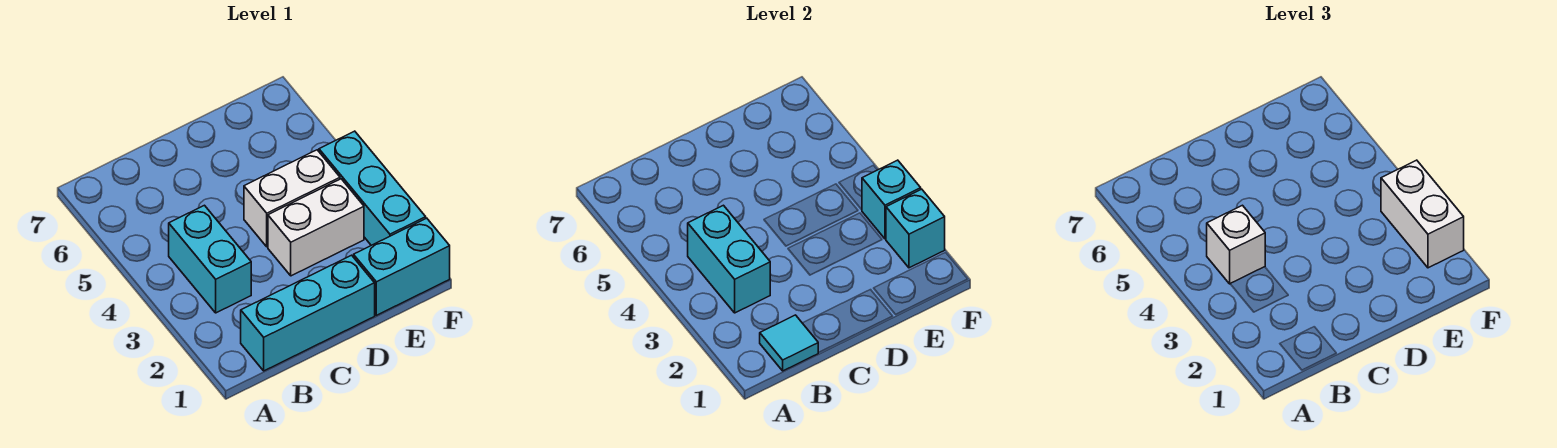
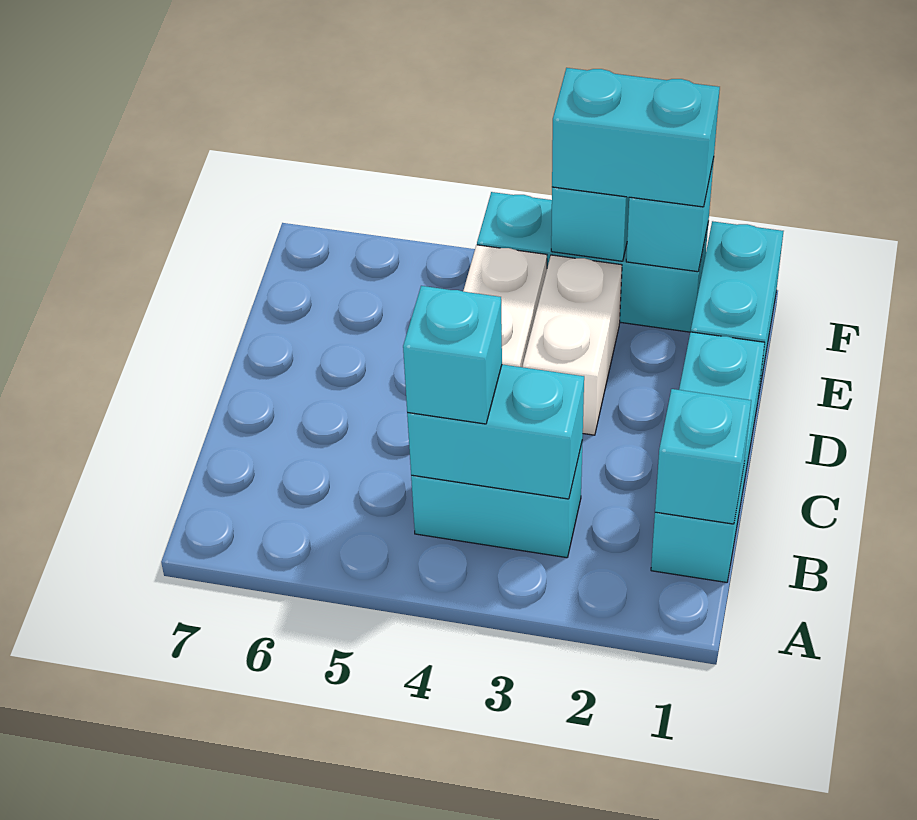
cyan 1x1 tile [760,315,818,371] -> cyan 1x1 brick [655,389,751,524]
white 1x1 brick [1207,205,1265,284] -> cyan 1x1 brick [403,286,502,424]
white 1x2 brick [1381,160,1464,268] -> cyan 1x2 brick [552,68,720,207]

